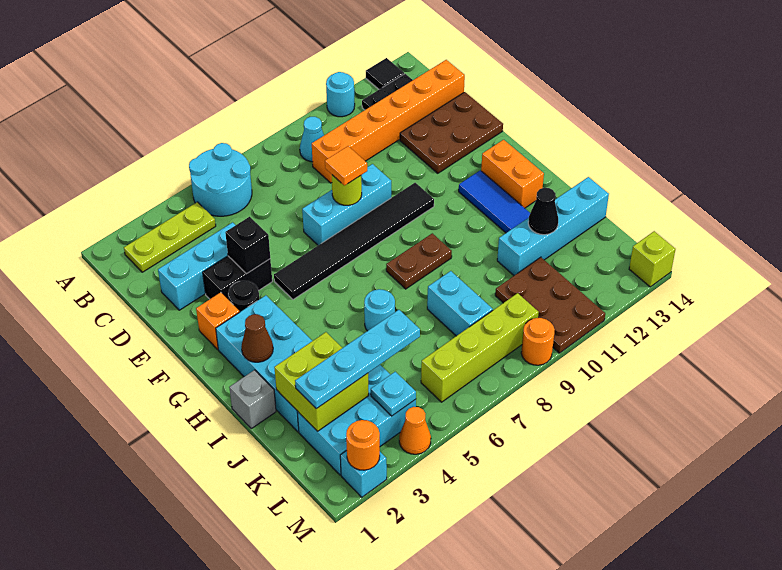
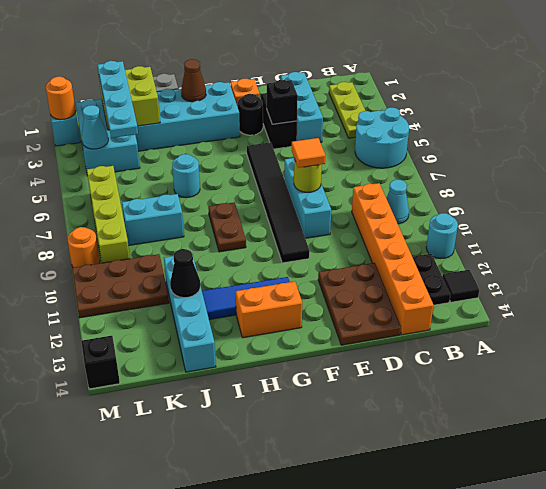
cyan 1x1 plate [371,372,416,416] -> cyan 1x1 cone [82,105,108,149]
orange 1x1 cone [399,407,431,454] -> none
lime 1x1 brick [629,231,676,287] -> black 1x1 brick [81,336,120,389]

